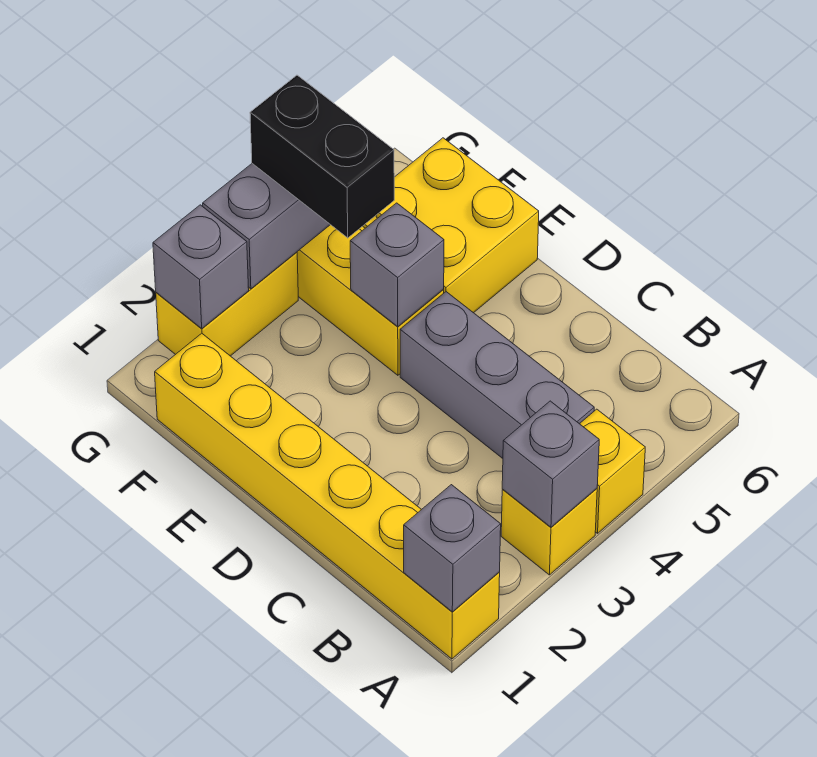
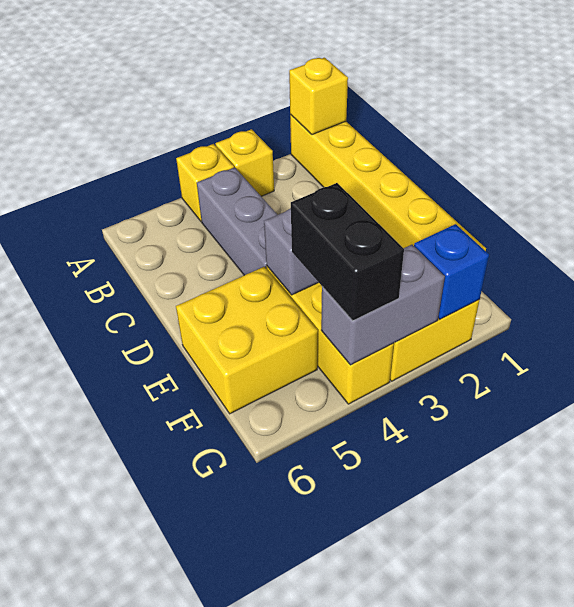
grey 1x1 brick [404,485,501,612] -> yellow 1x1 brick [289,58,348,135]
grey 1x1 brick [502,401,599,527] -> none
grey 1x1 brick [153,205,249,329] -> blue 1x1 brick [414,224,489,319]

